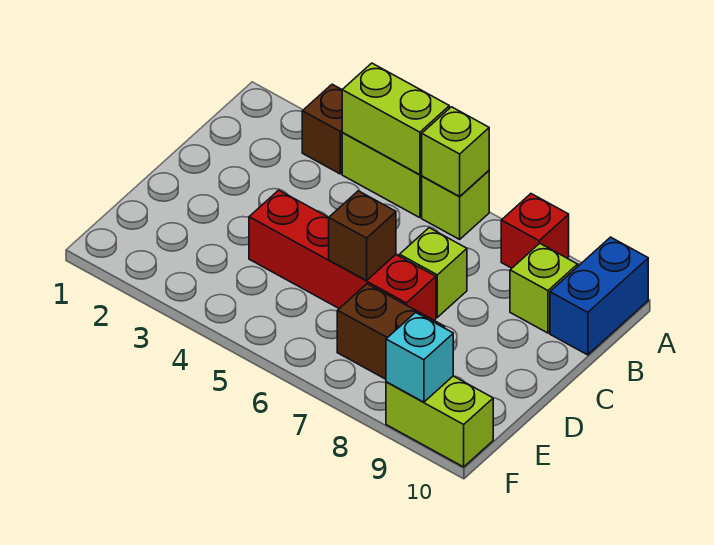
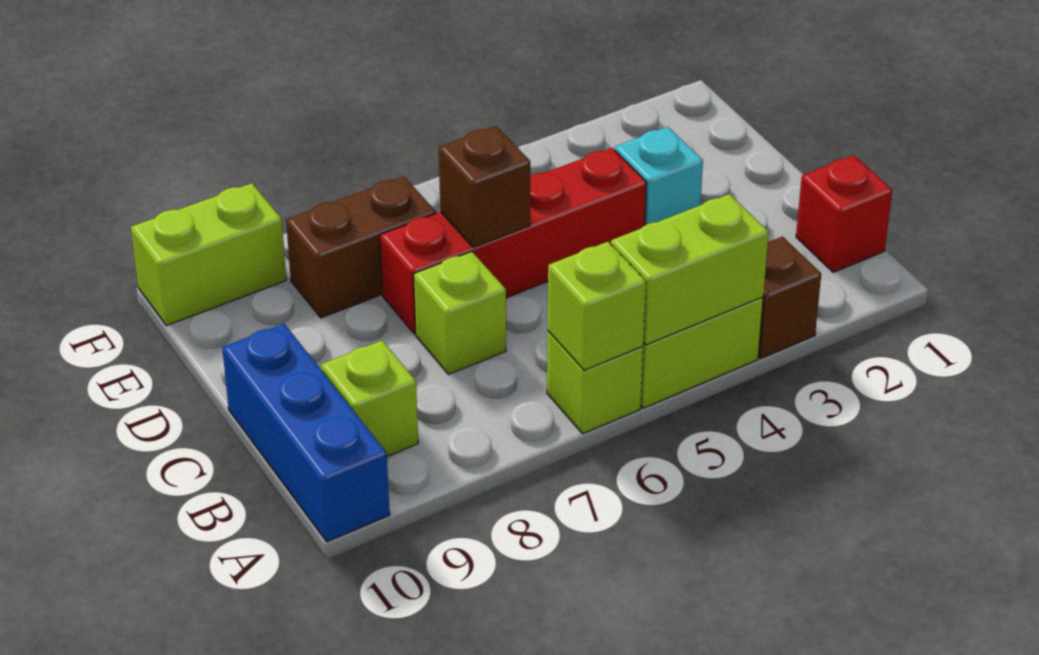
red 1x1 brick [501,194,569,268] -> red 1x1 brick moved to [796,155,892,272]
blue 1x2 brick [550,237,648,355] -> blue 1x3 brick [222,323,390,542]
cyan 1x1 brick [386,312,453,402] -> cyan 1x1 brick moved to [615,127,703,225]

